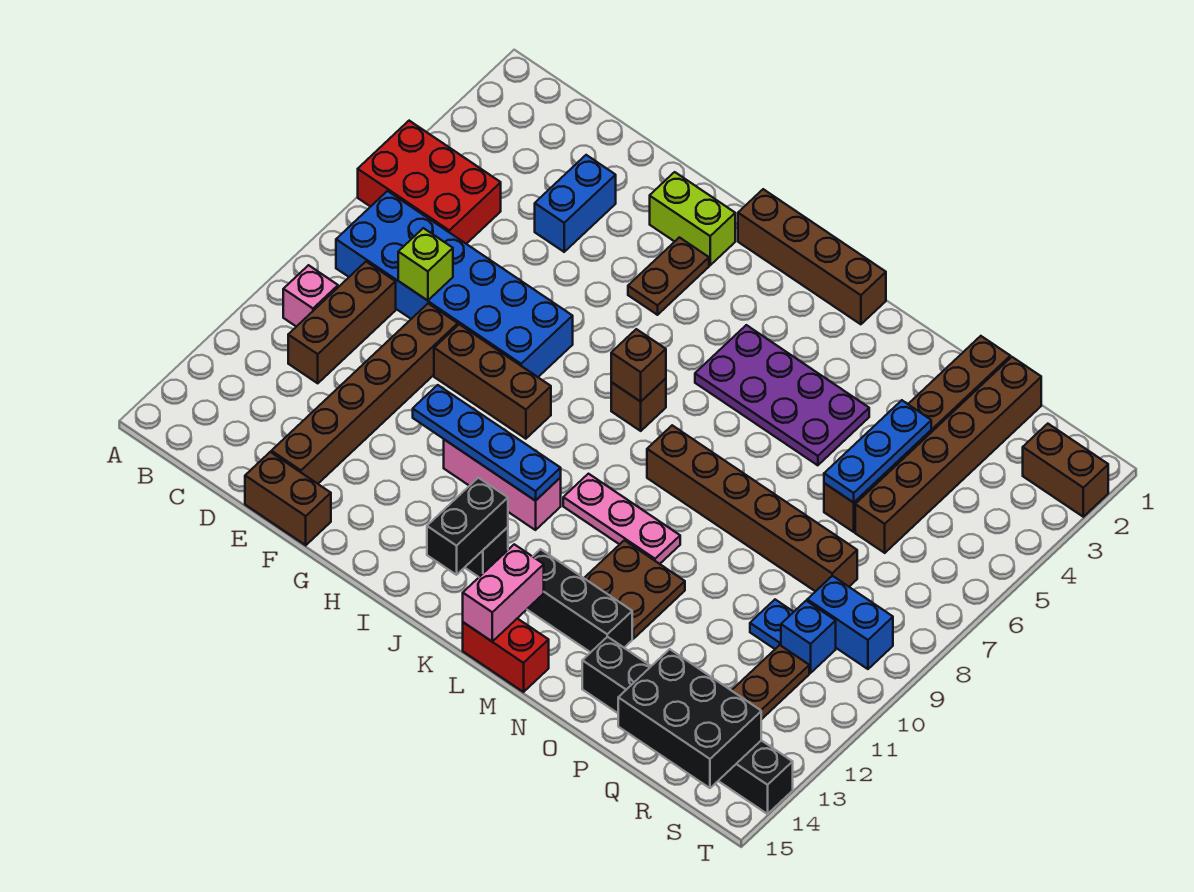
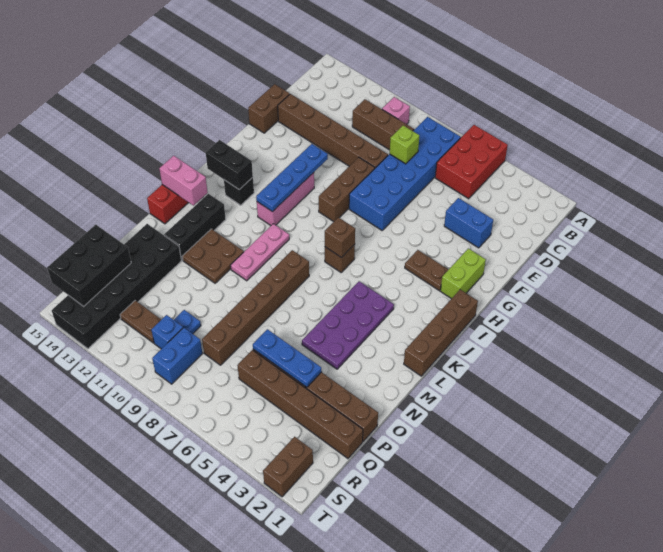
black 1x6 brick [582,637,793,814] -> black 2x6 brick [52,224,181,349]

